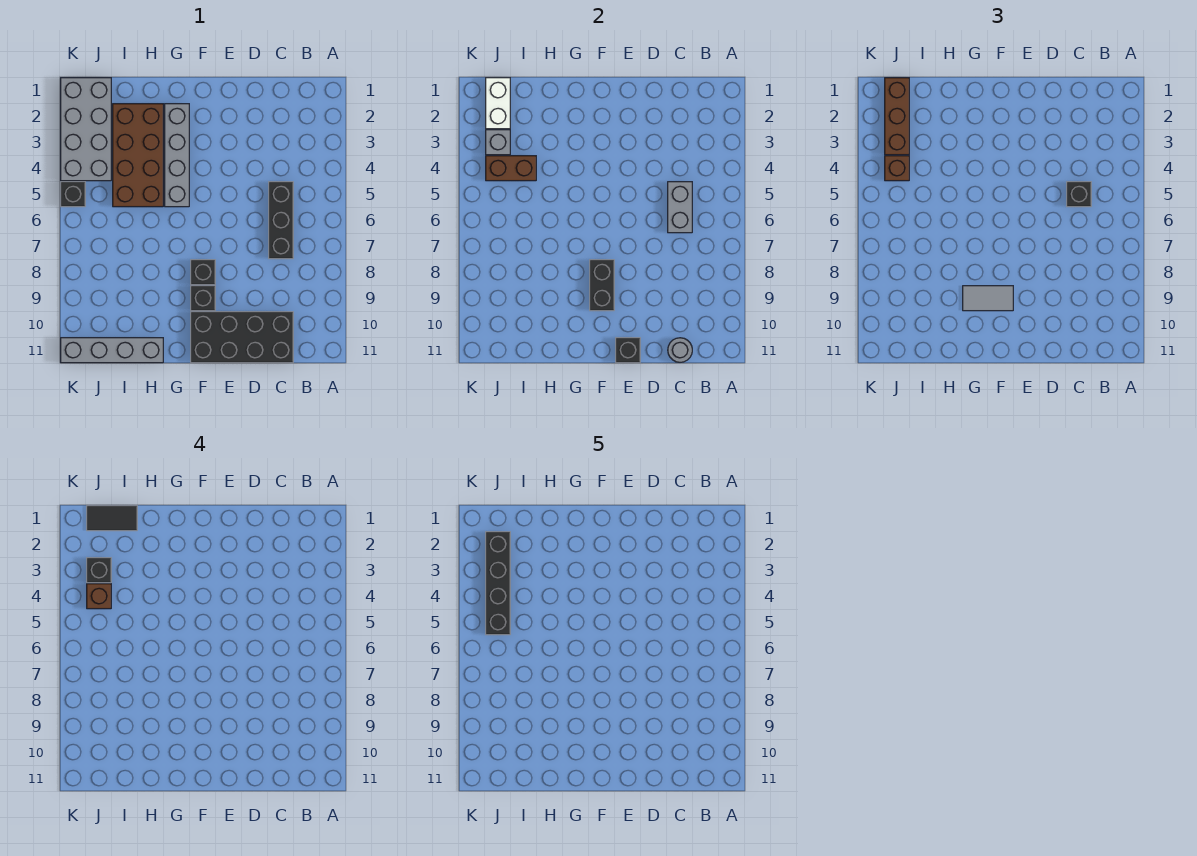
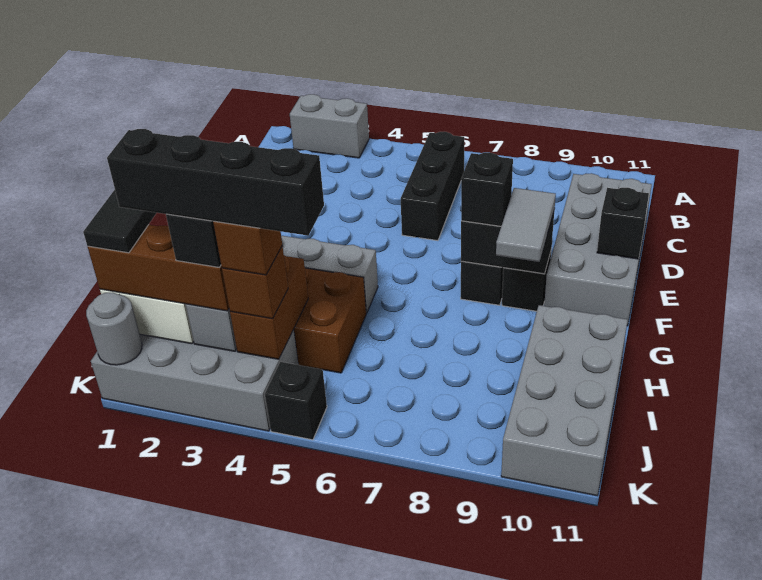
black 1x3 brick [269,182,293,259] -> black 1x3 brick turned to [401,132,464,241]
grey 1x2 brick [668,182,692,233] -> grey 1x2 brick moved to [290,94,369,158]
black 1x1 brick [1067,182,1091,207] -> black 1x1 brick moved to [461,153,513,226]
black 2x4 brick [191,312,293,363] -> grey 2x4 brick [544,173,652,326]
grey 1x1 round brick [668,338,692,362] -> grey 1x1 round brick moved to [86,292,142,365]
grey 1x4 brick [61,338,163,363] -> grey 2x4 brick [501,305,628,496]

